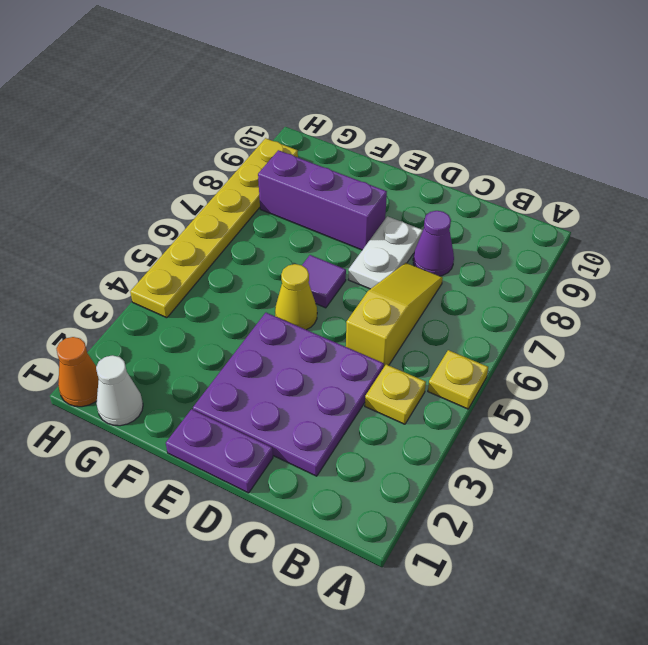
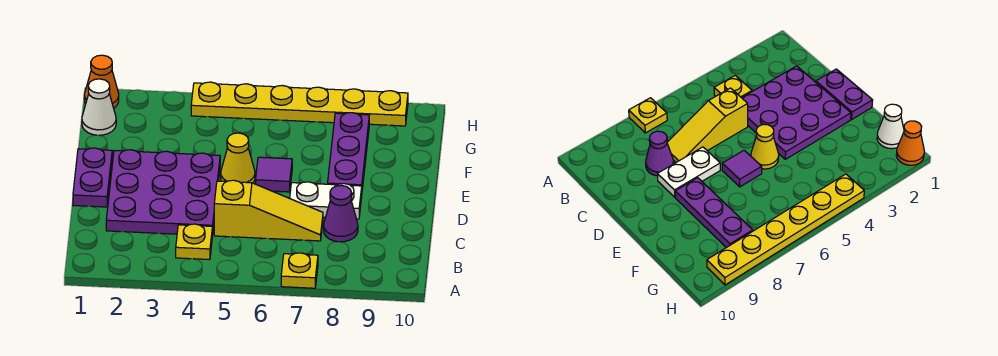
yellow 1x1 plate [428,350,488,409] -> yellow 1x1 plate moved to [281,253,318,288]
purple 1x3 brick [258,150,387,250] -> purple 1x3 plate [328,113,369,189]

